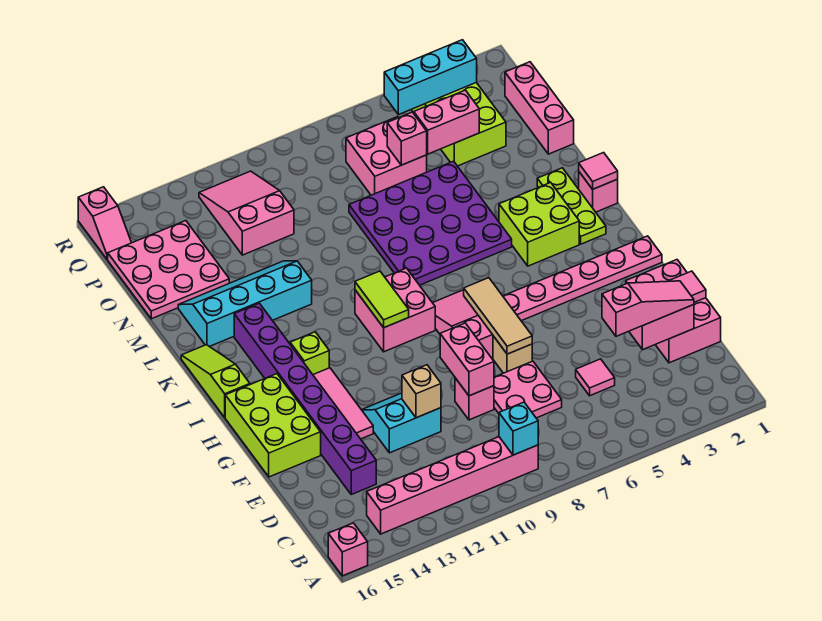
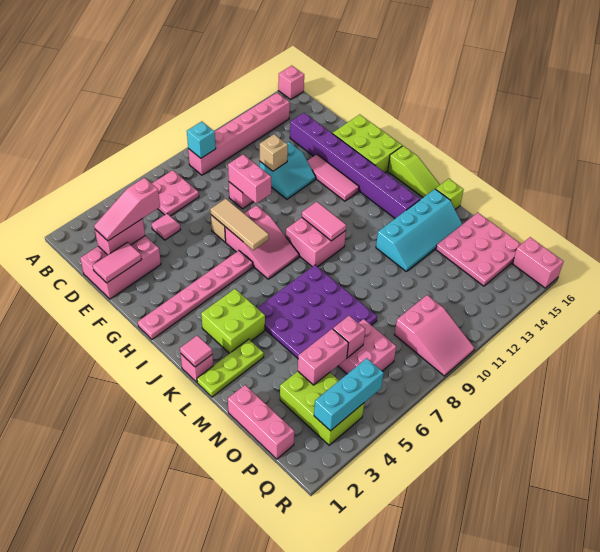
pink 2x3 brick [626,260,721,363] -> pink 2x3 brick turned to [80,236,161,299]
pink 2x2 plate [494,361,562,418] -> pink 2x2 plate moved to [152,170,199,216]
lime 1x2 tile [355,271,409,328] -> pink 1x2 tile [302,202,346,241]
lime 1x1 brick [290,332,329,374] -> lime 1x1 brick moved to [436,179,464,209]
lime 1x3 plate [537,168,606,244] -> lime 1x3 plate turned to [197,339,264,397]
pink 2x3 slope [199,171,294,255] -> pink 2x3 slope moved to [394,295,474,376]
pink 1x2 slope [78,187,131,260] -> pink 1x2 brick [512,237,564,288]

